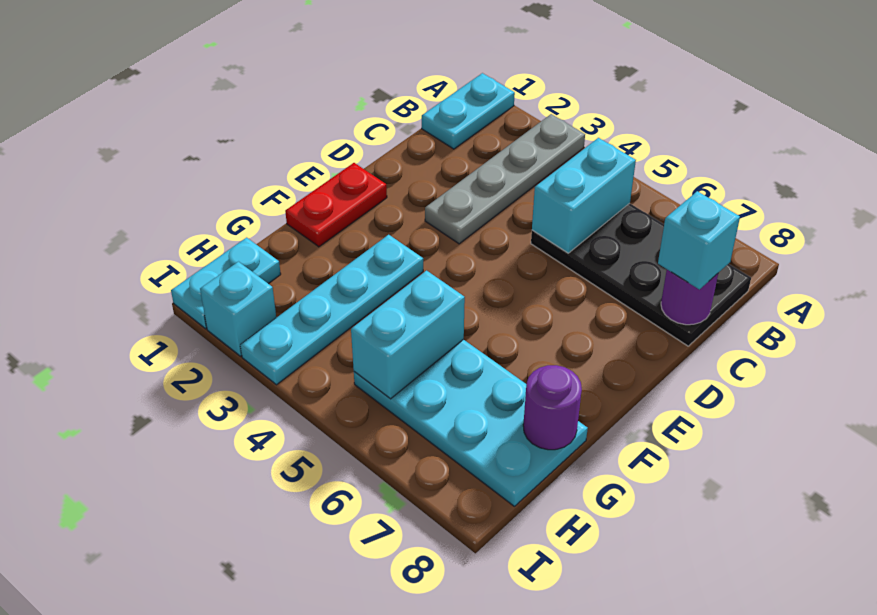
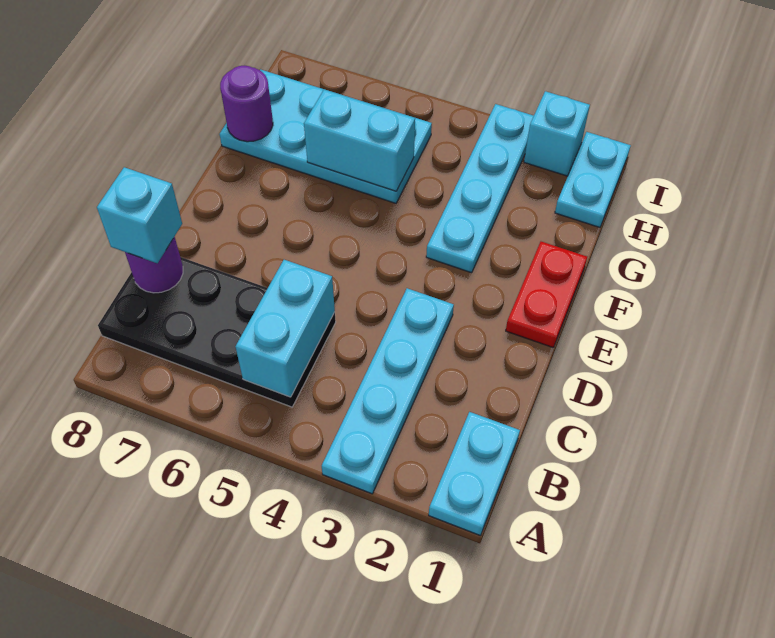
grey 1x4 plate [425,114,585,244] -> cyan 1x4 plate [322,288,454,494]
cyan 1x2 brick [351,271,465,399] -> cyan 1x2 brick turned to [304,90,415,191]

